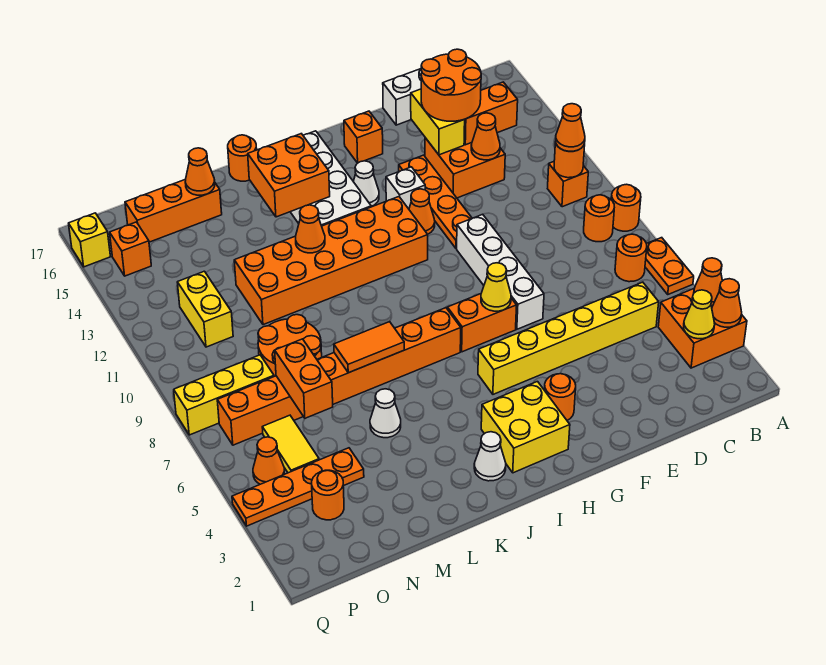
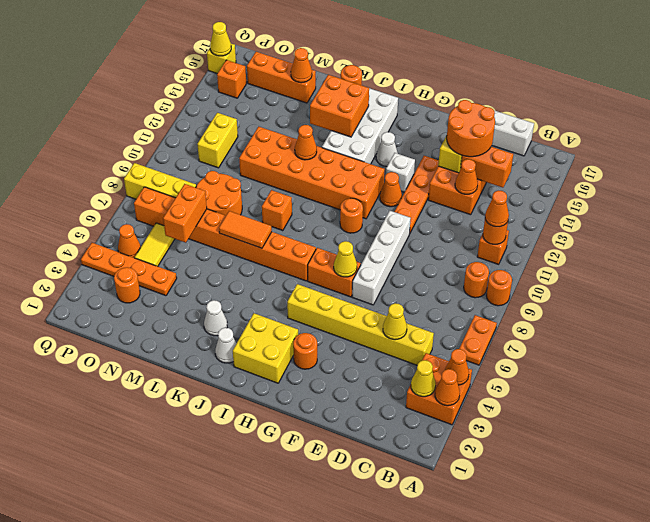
orange 1x1 round brick [615,234,647,282] -> orange 1x1 round brick moved to [340,198,363,233]
none -> yellow 1x1 cone [383,303,407,340]
orange 1x1 brick [344,111,383,163] -> orange 1x1 brick moved to [262,190,292,231]
white 1x1 cone [370,389,401,438] -> white 1x1 cone moved to [204,300,227,336]
none -> yellow 1x1 cone [210,22,231,56]

